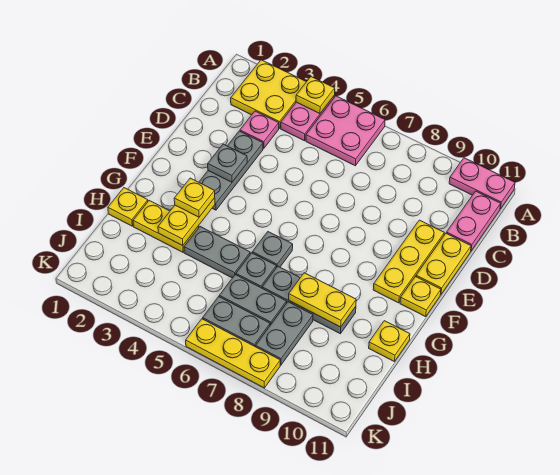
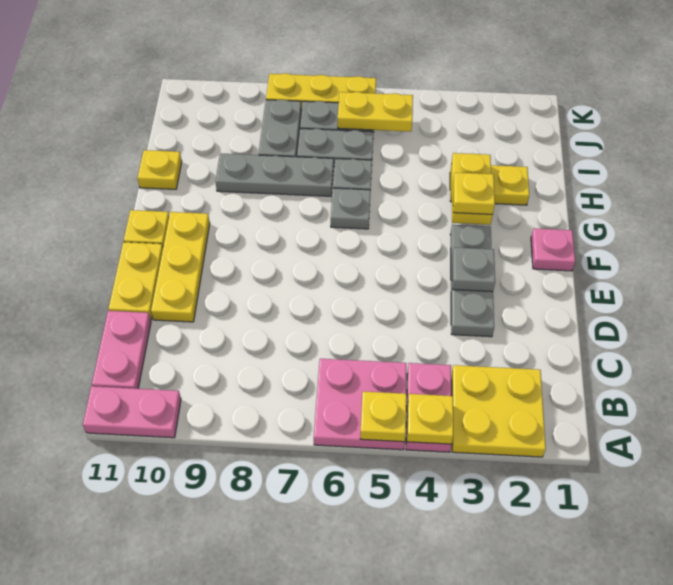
pink 1x1 plate [240,111,279,148] -> pink 1x1 plate moved to [531,228,575,271]
yellow 1x1 plate [108,188,148,226] -> yellow 1x1 plate moved to [360,391,407,442]
grey 1x2 plate [184,227,250,278] -> none
yellow 1x2 plate [289,273,356,327] -> yellow 1x2 plate moved to [338,92,413,132]

